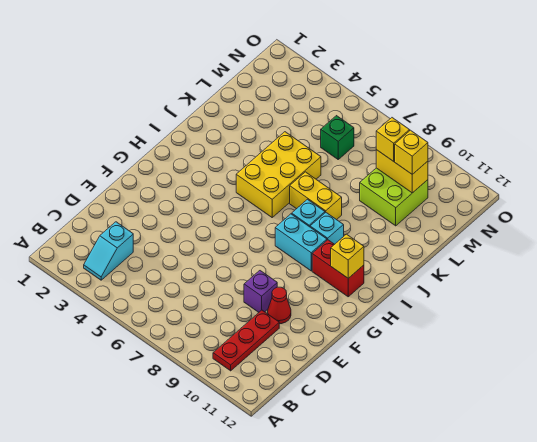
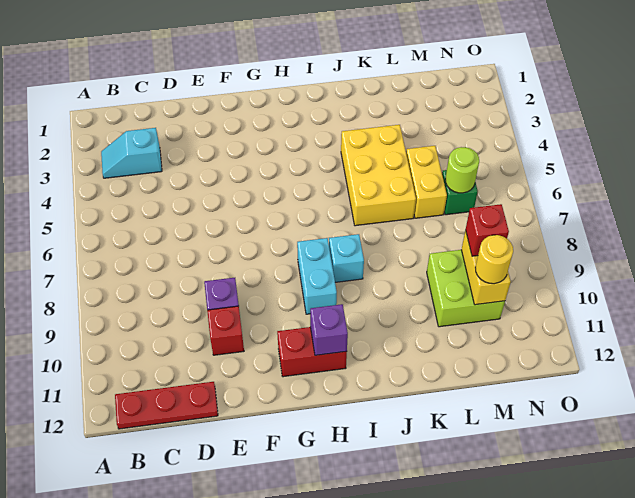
red 1x3 plate [213,310,279,371] -> red 1x3 plate moved to [115,382,218,429]
red 1x1 cone [268,287,291,324] -> red 1x1 brick [207,306,244,355]
red 1x2 brick [312,240,364,297] -> red 1x2 brick turned to [277,327,347,377]
yellow 1x1 brick [331,234,364,278] -> purple 1x1 brick [310,304,348,355]
yellow 2x3 brick [236,132,321,217] -> yellow 2x3 brick turned to [341,125,416,226]
cyan 1x1 brick [310,213,344,244] -> none
yellow 1x2 brick [290,172,342,220] -> yellow 1x2 brick moved to [406,146,447,218]
none -> lime 1x1 round brick [445,147,479,193]
yellow 1x1 brick [376,118,410,161] -> red 1x1 brick [466,204,509,256]
yellow 1x1 brick [395,130,428,174] -> yellow 1x1 round brick [475,235,513,284]

